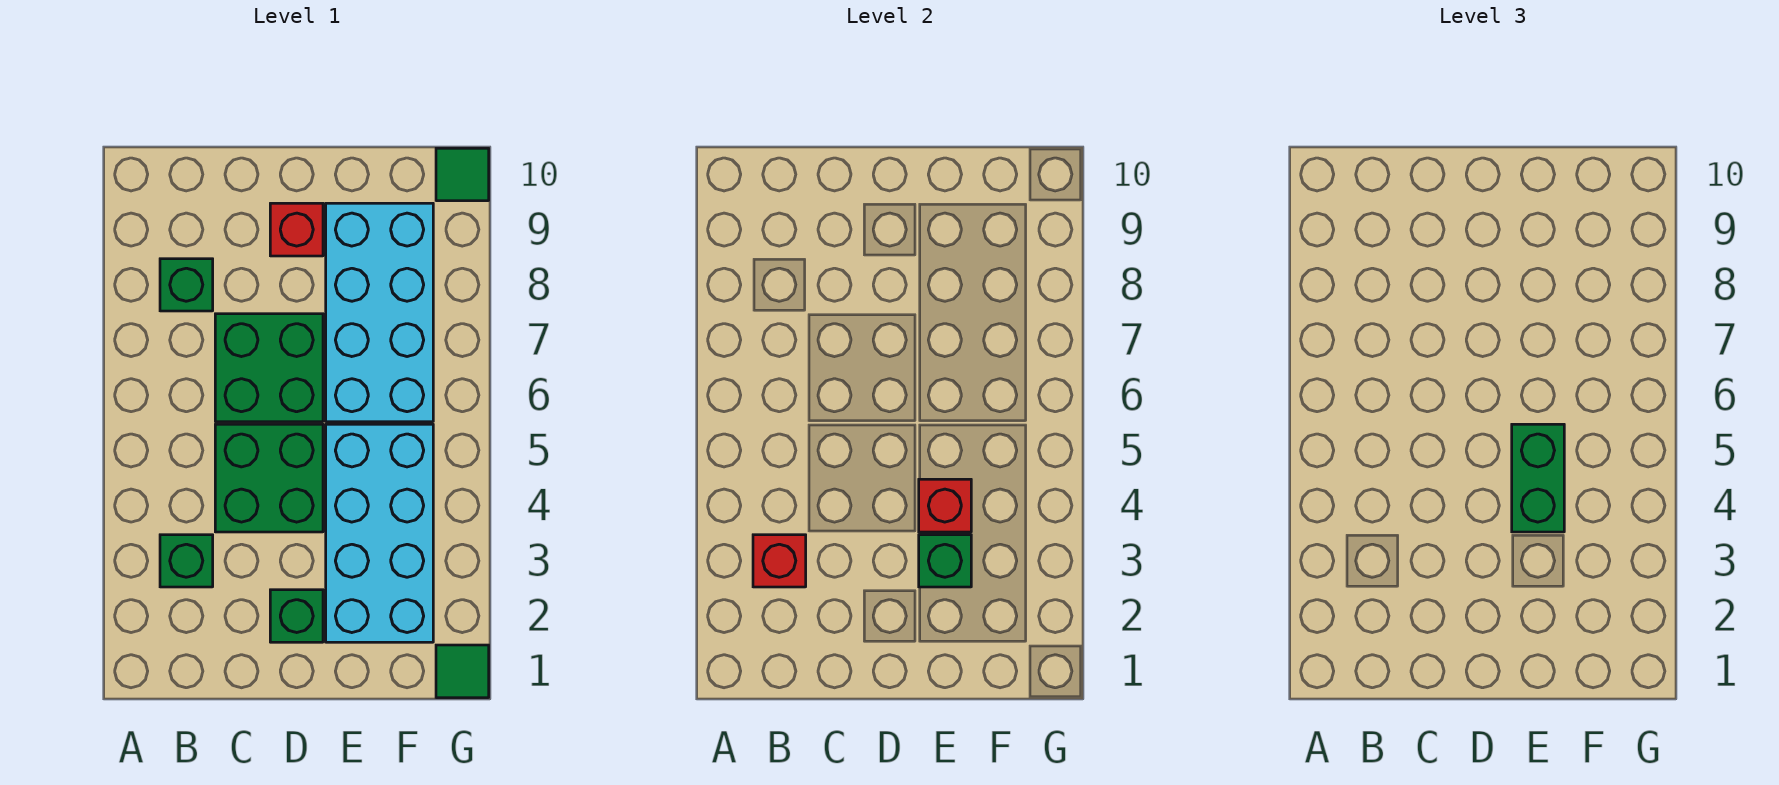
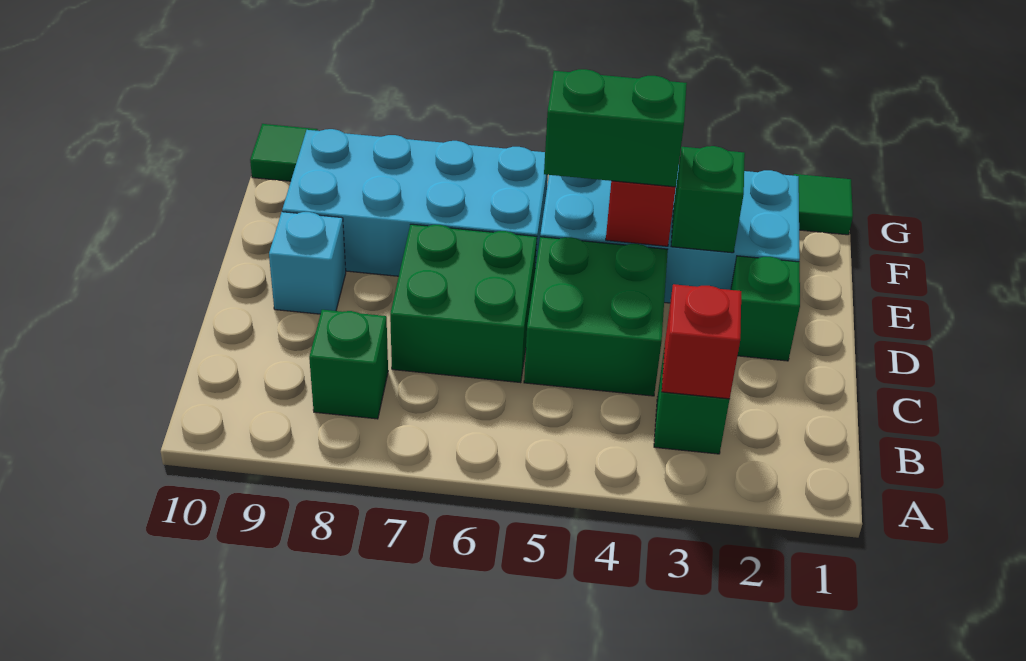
red 1x1 brick [270,203,323,256] -> cyan 1x1 brick [269,212,346,314]

